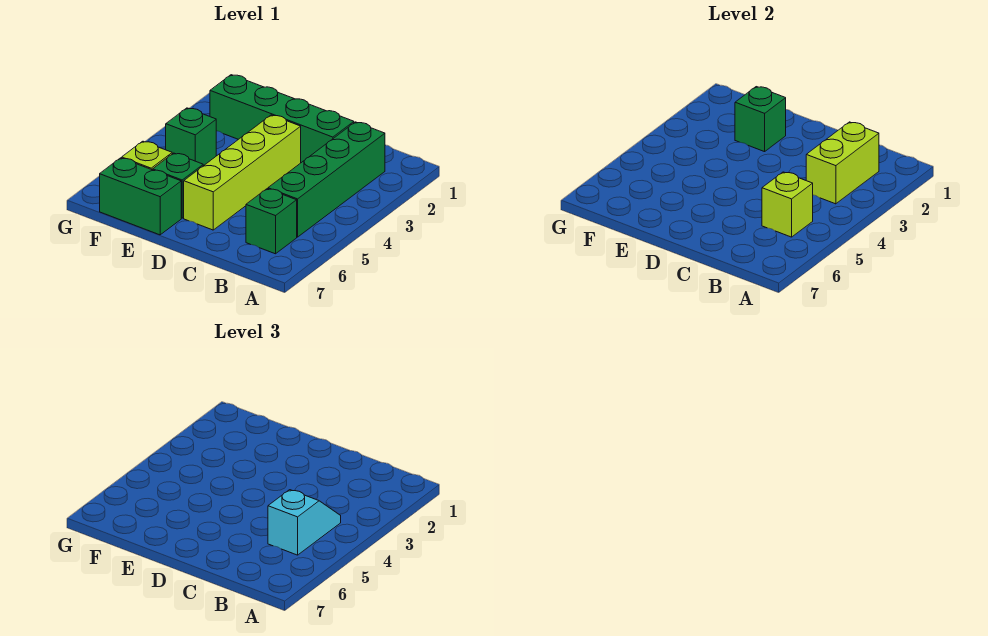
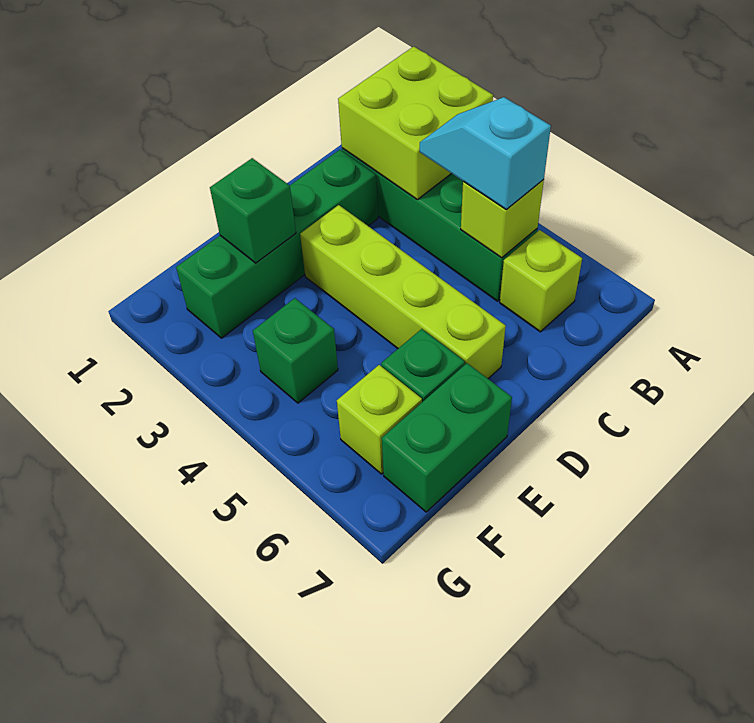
lime 1x2 brick [806,122,879,204] -> lime 2x2 brick [338,46,493,199]
green 1x1 brick [246,189,297,254] -> lime 1x1 brick [500,230,582,332]

